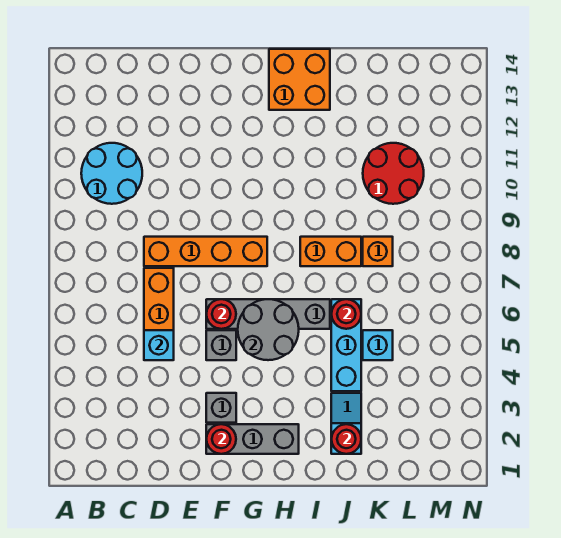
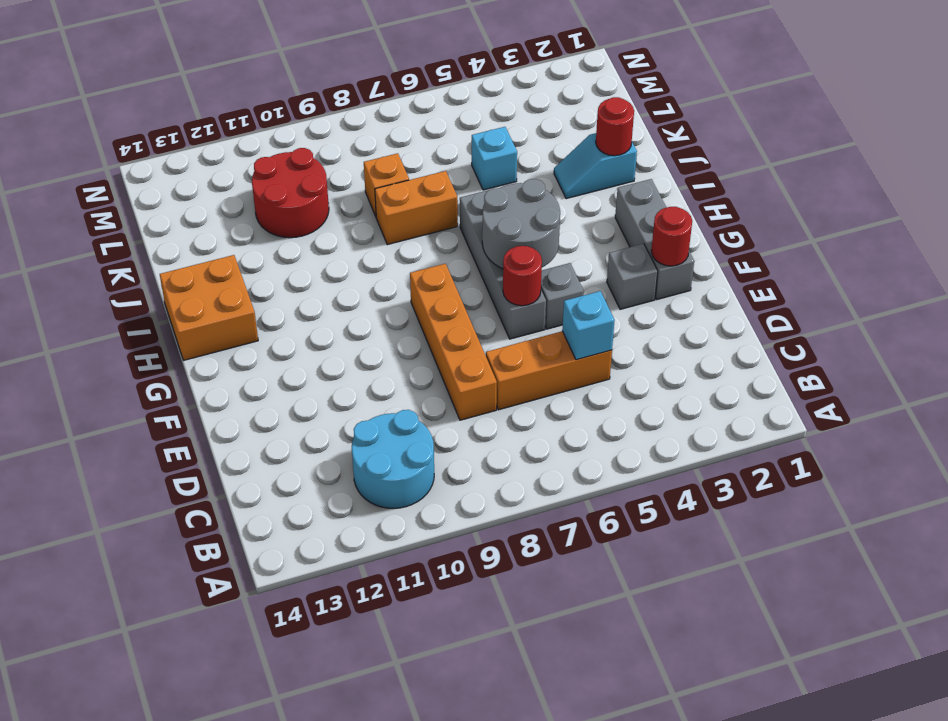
orange 1x2 brick [300,237,361,266] -> orange 1x2 brick turned to [375,171,458,245]
cyan 1x3 brick [331,299,361,391] -> none
red 1x1 round brick [332,299,361,329] -> none

